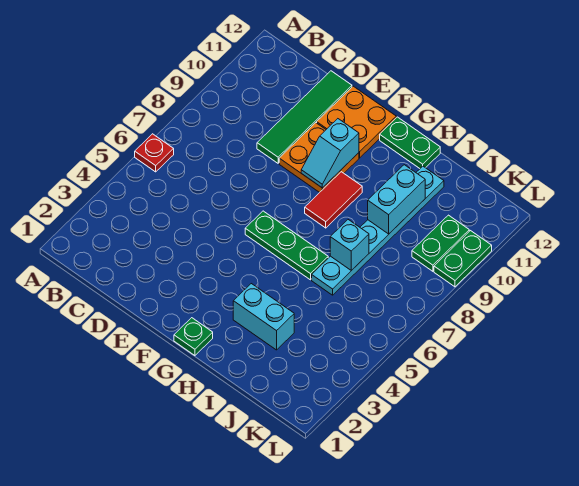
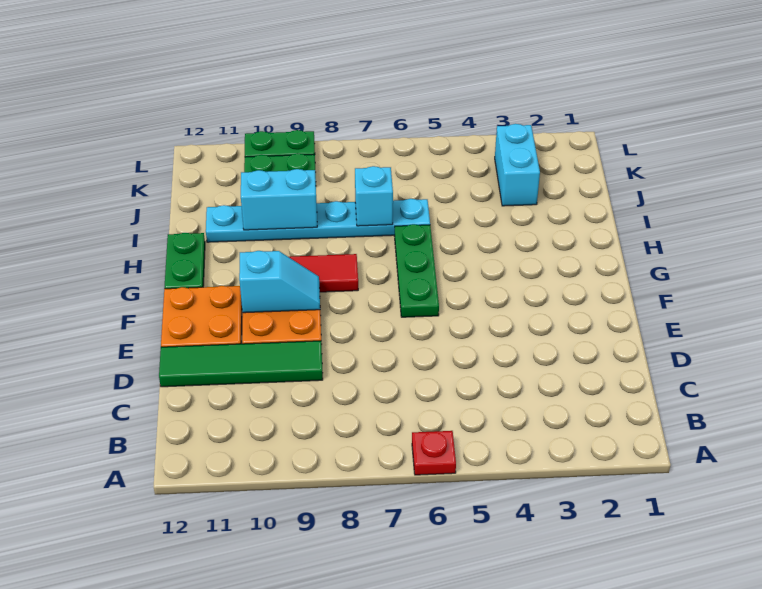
green 1x1 plate [174,318,213,356] -> none
cyan 1x2 brick [233,284,294,350] -> cyan 1x2 brick moved to [495,124,540,206]

